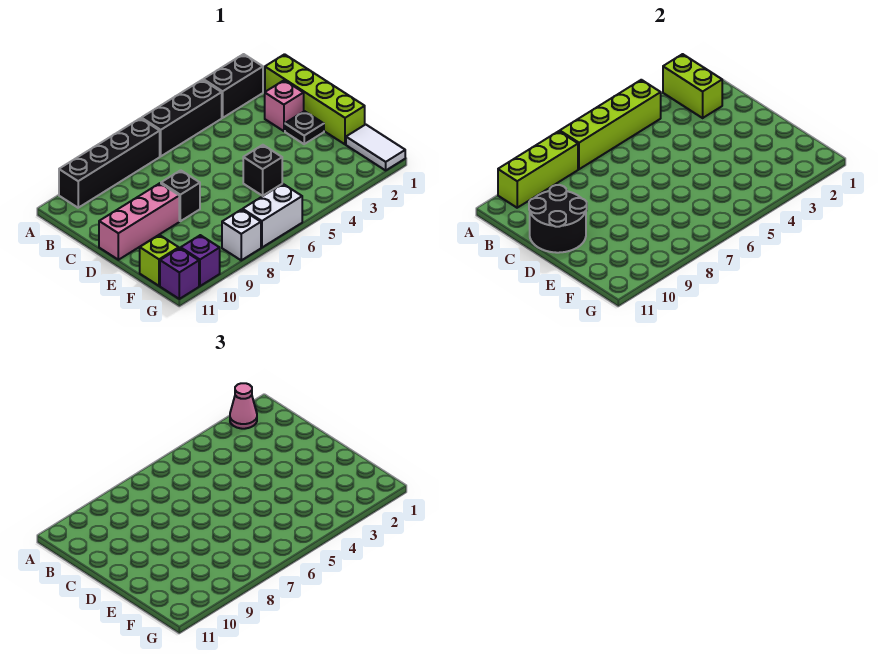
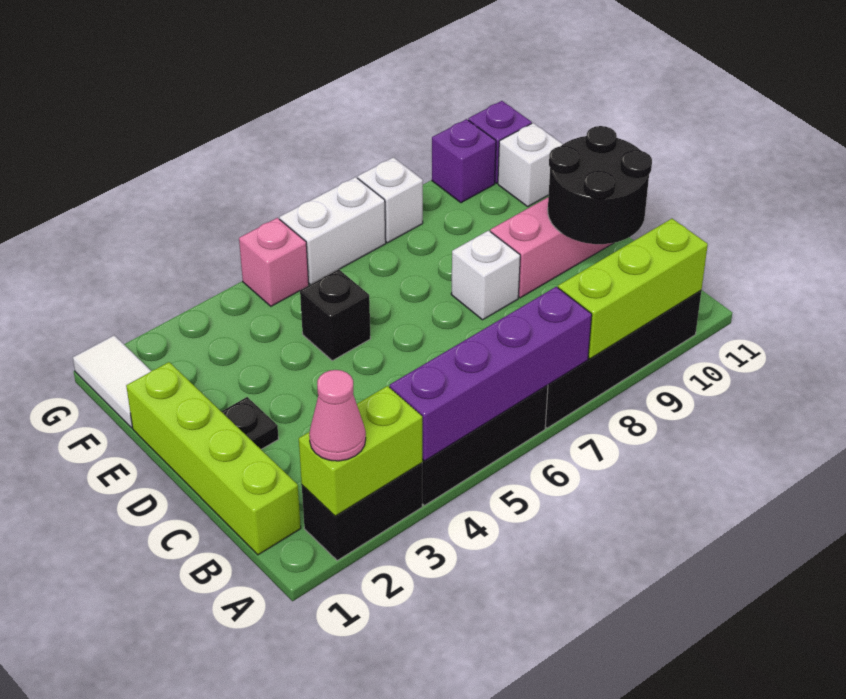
lime 1x2 brick [663,54,722,118] -> lime 1x2 brick turned to [299,386,422,516]
lime 1x4 brick [560,80,661,169] -> purple 1x4 brick [390,287,592,461]
pink 1x1 brick [265,80,304,131] -> pink 1x1 brick moved to [239,218,309,306]
black 1x1 brick [161,170,200,221] -> white 1x1 brick [451,231,520,320]
lime 1x1 brick [140,235,179,286] -> white 1x1 brick [498,123,563,206]

